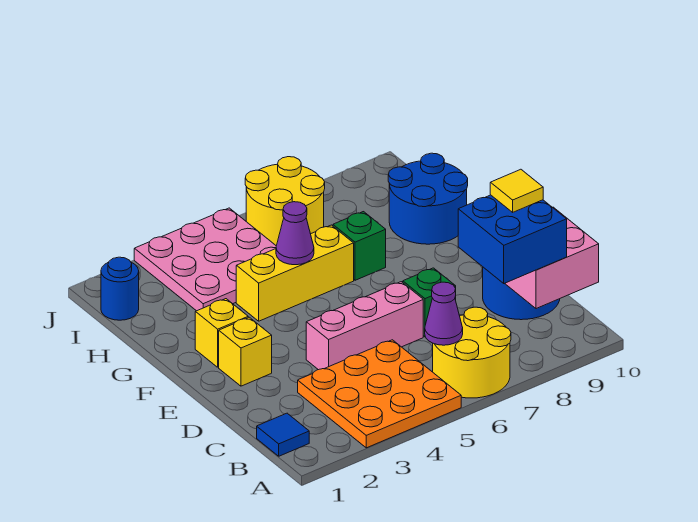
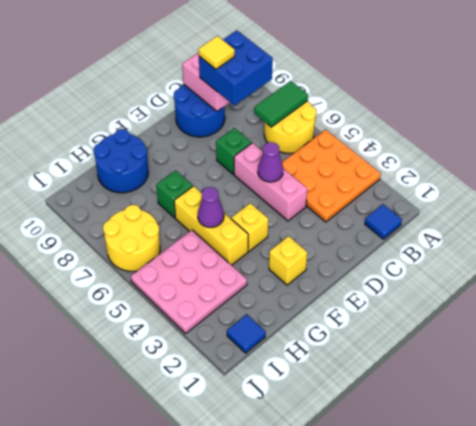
none -> green 1x2 tile [254,81,308,127]
purple 1x1 cone [425,282,463,345] -> purple 1x1 cone moved to [258,142,283,182]
yellow 1x1 brick [219,317,272,386] -> yellow 1x1 brick moved to [231,203,268,251]
blue 1x1 round brick [101,257,139,320] -> blue 1x1 tile [227,314,266,353]

